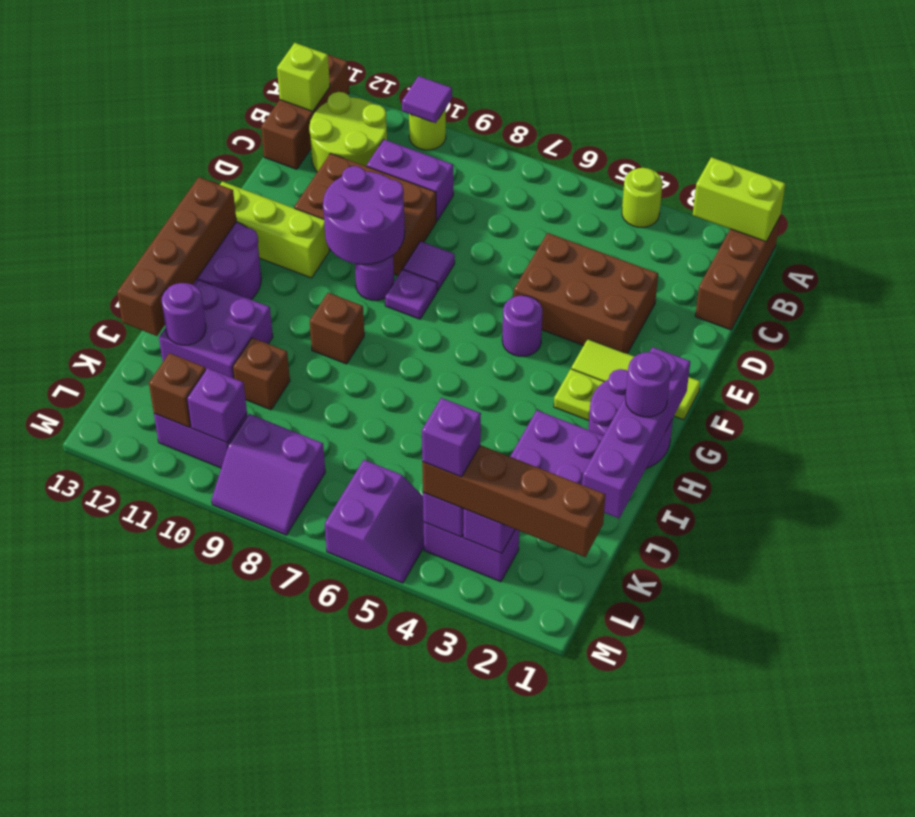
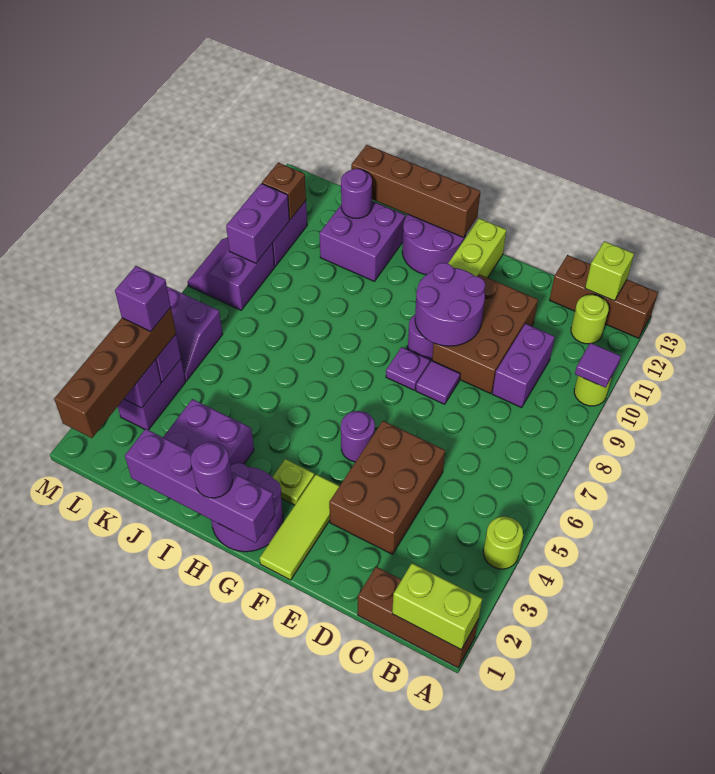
lime 1x2 brick [693,157,785,242] -> lime 1x2 brick turned to [392,563,482,650]
lime 2x2 round brick [309,92,387,172] -> lime 1x1 round brick [571,295,609,344]
brown 1x1 brick [310,293,364,364] -> none
brown 1x1 brick [233,338,290,410] -> none
purple 1x1 brick [187,368,247,443] -> purple 1x2 brick [226,183,289,263]

